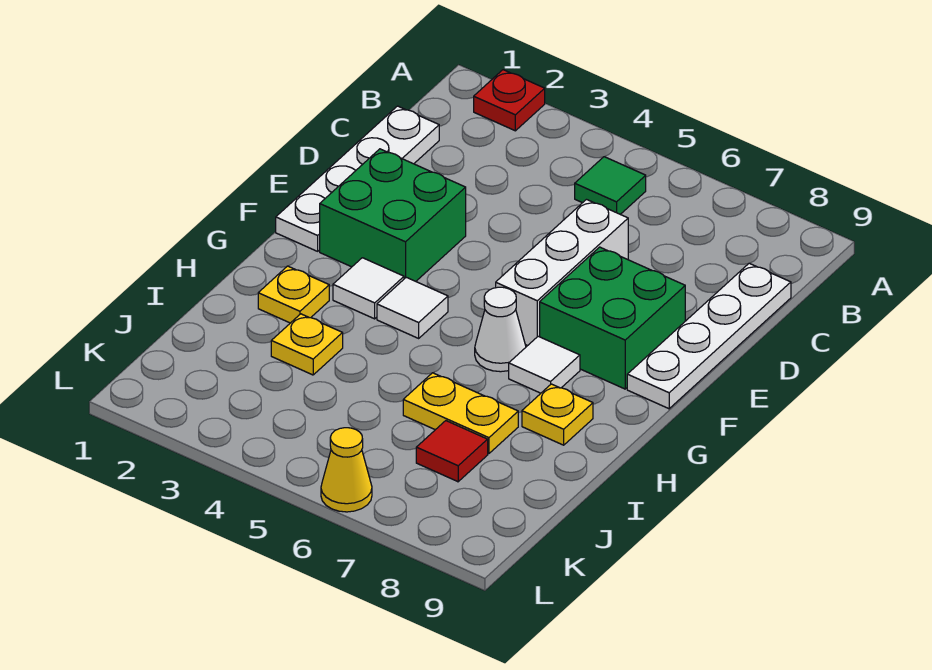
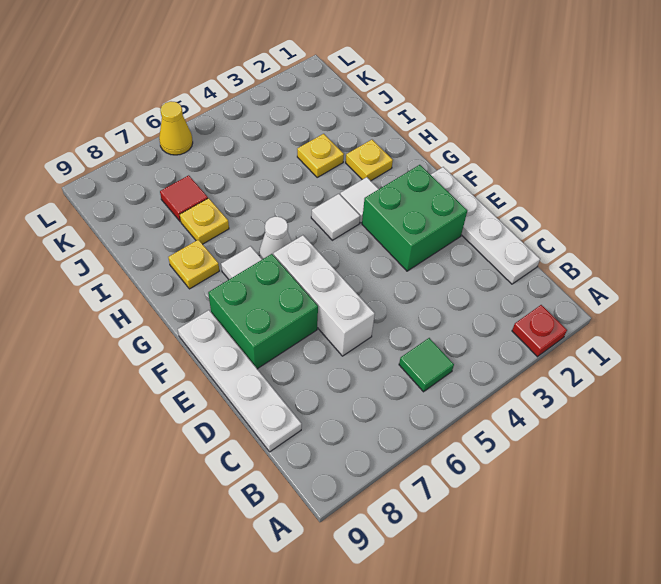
yellow 1x2 plate [403,373,518,454] -> yellow 1x1 plate [180,198,229,244]

